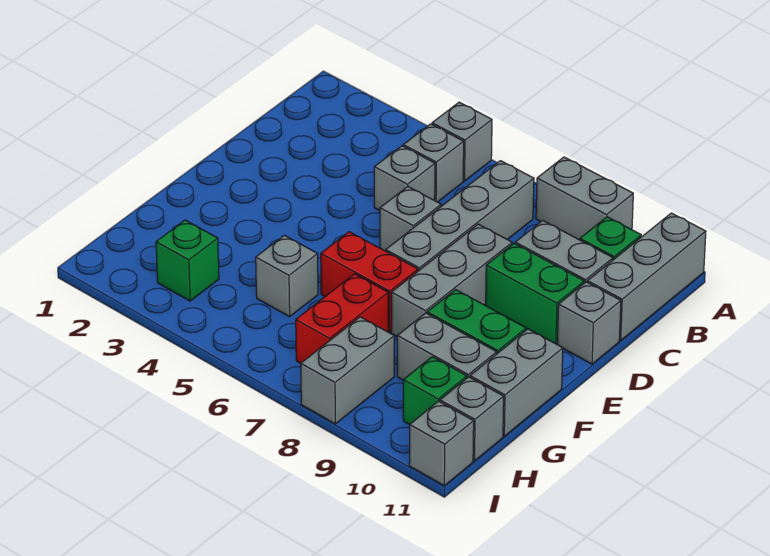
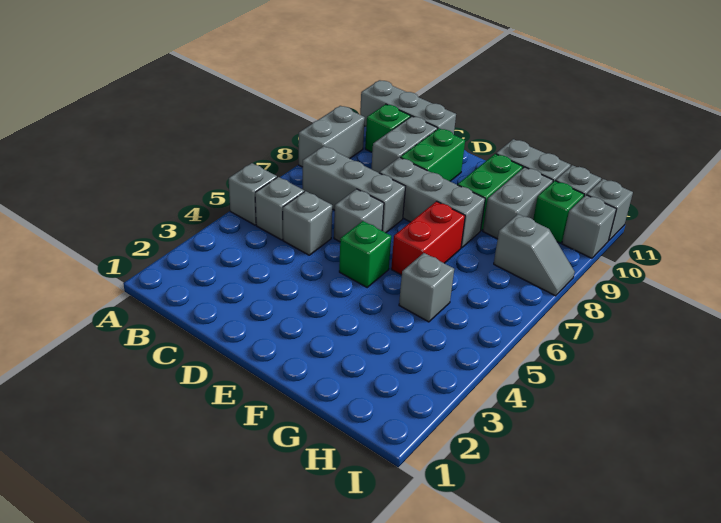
grey 1x4 brick [386,161,534,271] -> grey 1x3 brick [302,146,406,233]
grey 1x1 brick [557,282,621,364] -> grey 1x1 brick moved to [562,195,616,258]
red 1x2 brick [296,274,388,363] -> none
green 1x1 brick [156,220,219,301] -> green 1x1 brick moved to [339,221,391,287]
grey 1x2 brick [301,317,394,424] -> grey 1x2 slope [494,214,575,296]

